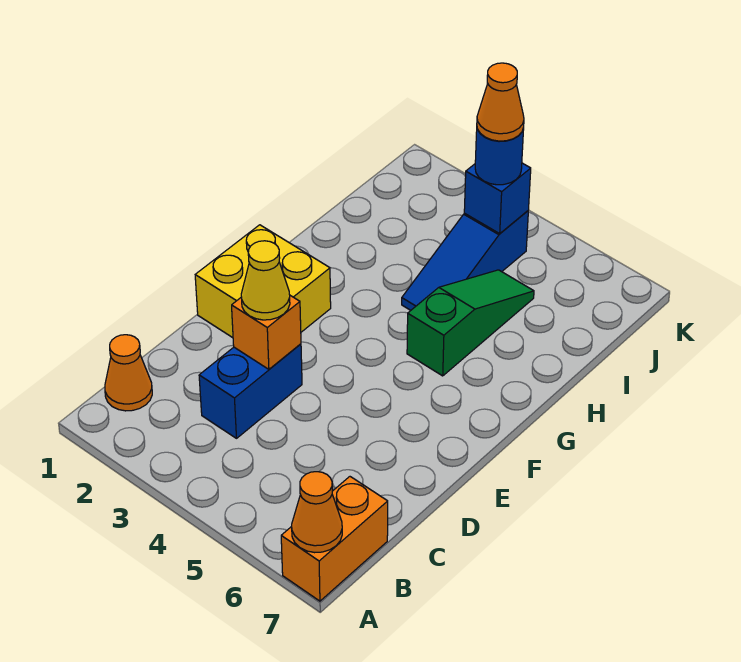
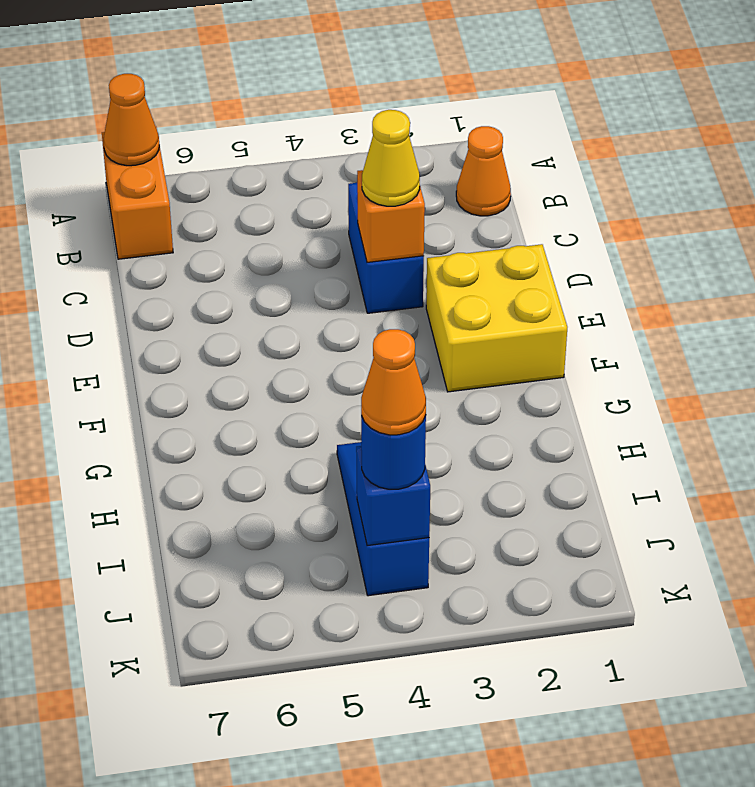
green 1x3 slope [407,270,534,376] -> none

